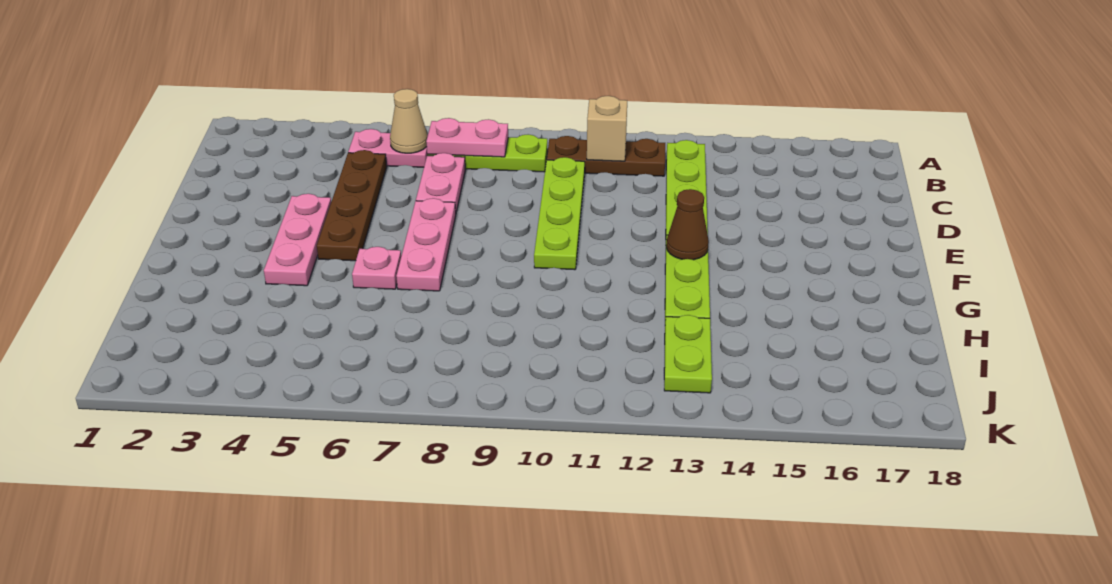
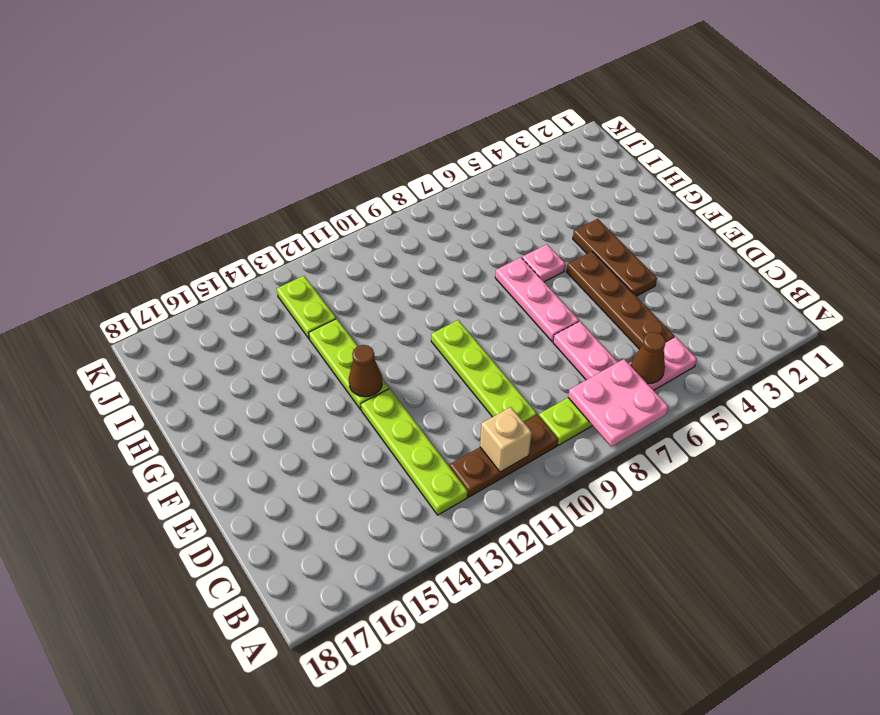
tan 1x1 cone [390,89,428,153] -> brown 1x1 cone [631,332,666,384]
pink 1x2 plate [426,118,508,157] -> pink 2x2 plate [568,359,668,447]
pink 1x3 plate [264,194,331,286] -> brown 1x3 plate [573,219,657,296]

